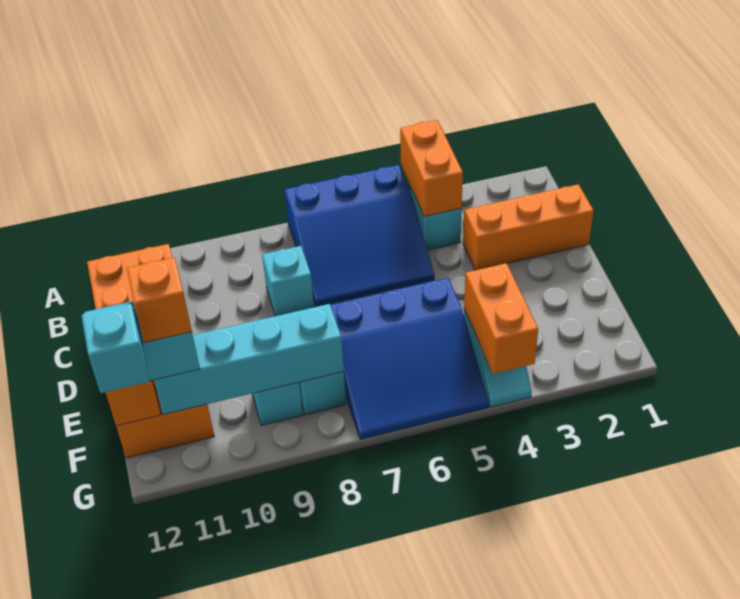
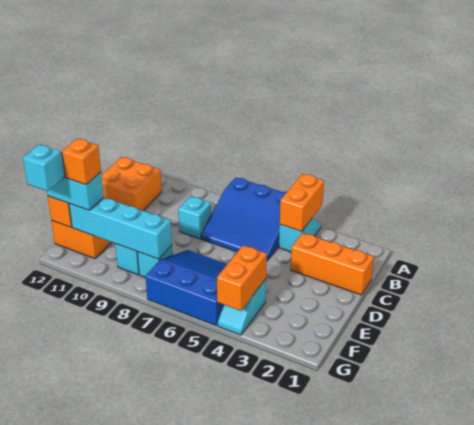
blue 3x3 slope [331,278,489,439] -> blue 3x3 slope turned to [146,250,227,326]

